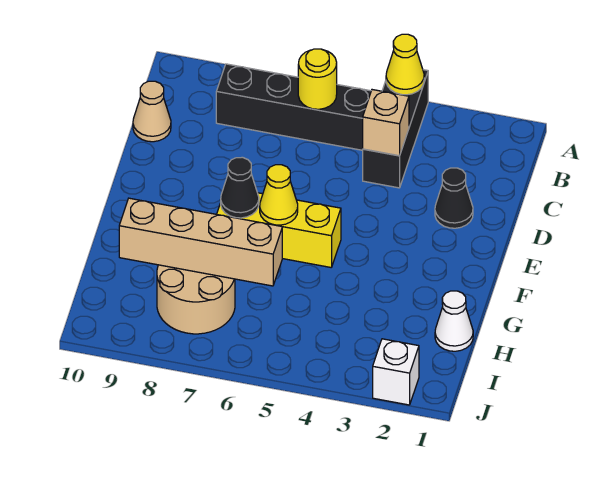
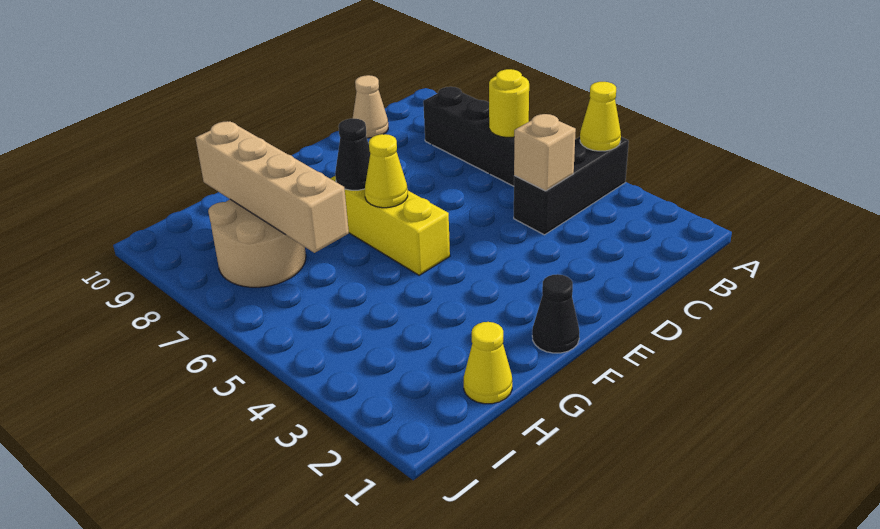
black 1x1 cone [435,168,473,228] -> black 1x1 cone moved to [532,274,579,353]
white 1x1 cone [435,291,473,351] -> yellow 1x1 cone [464,322,512,404]
white 1x1 brick [373,339,419,405] -> none

